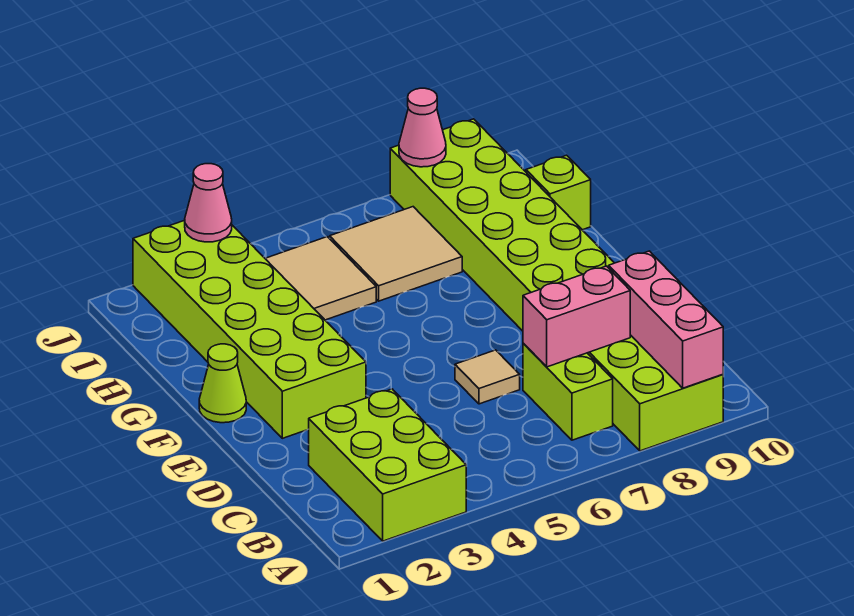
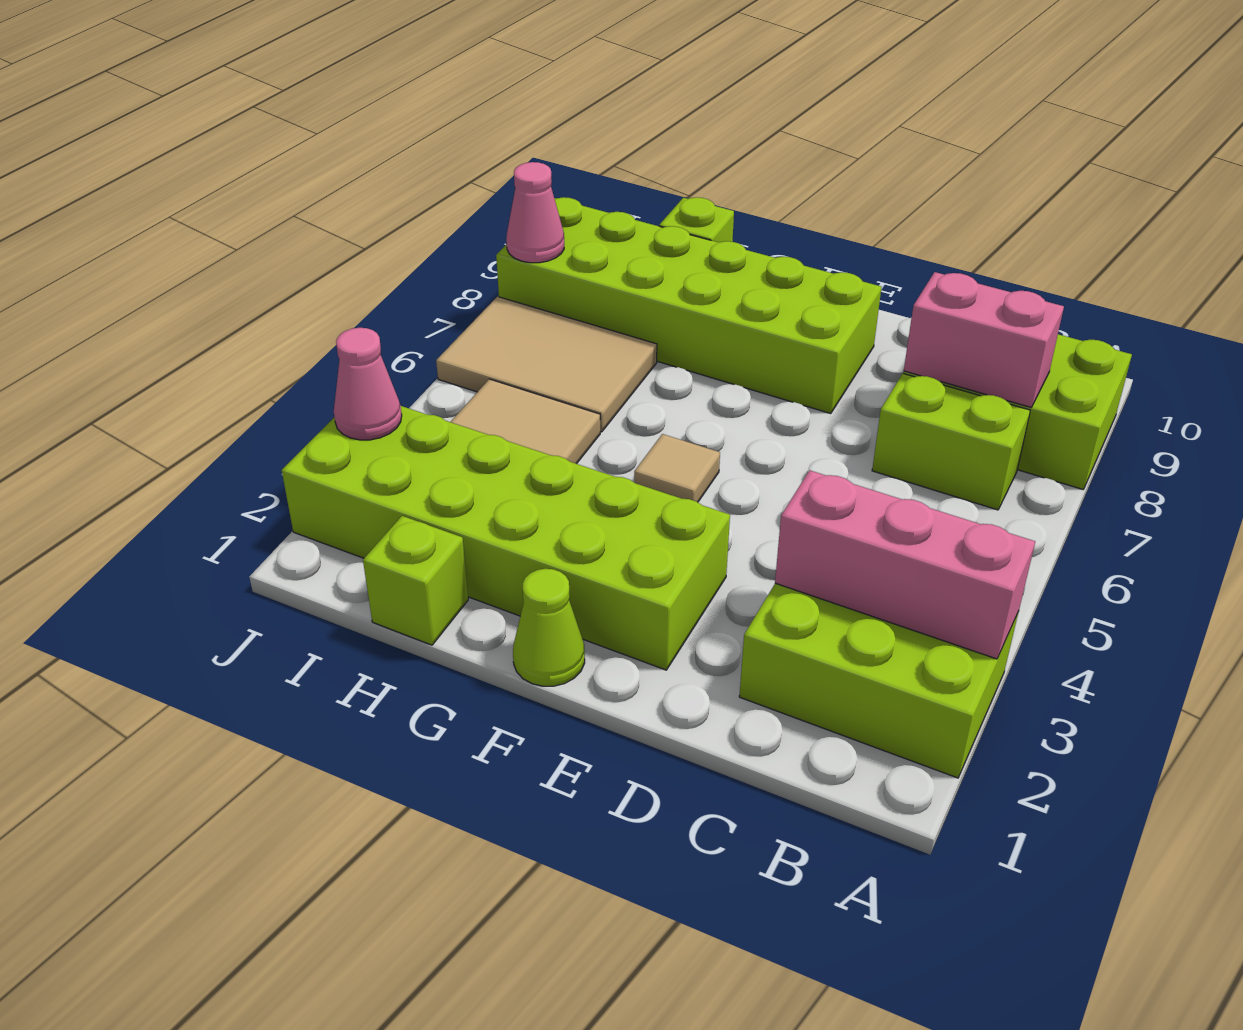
pink 1x3 brick [609,251,723,388] -> pink 1x3 brick moved to [775,470,1035,659]
pink 1x2 brick [523,266,630,367] -> pink 1x2 brick turned to [904,272,1064,407]
tan 1x1 tile [455,350,520,404] -> tan 1x1 tile moved to [634,434,720,502]
none -> lime 1x1 brick [363,516,468,645]
tan 2x2 tile [329,207,462,301] -> tan 2x3 tile [436,297,657,432]

